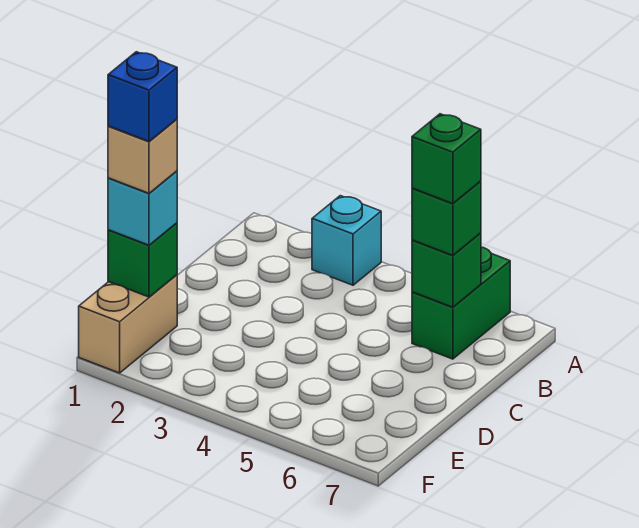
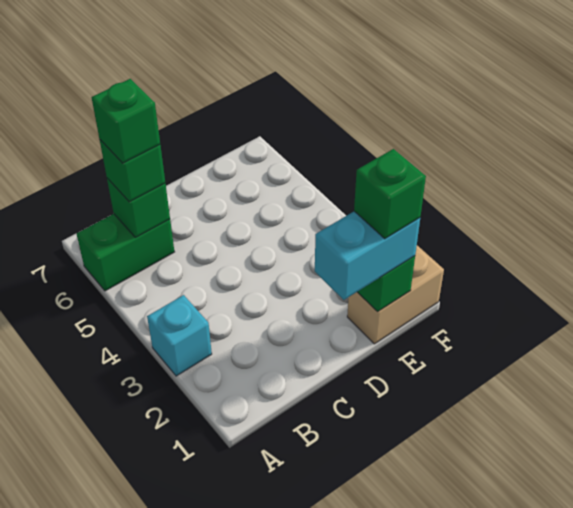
cyan 1x1 brick [108,171,177,245] -> cyan 1x2 brick [315,211,420,300]
tan 1x1 brick [108,119,177,193] -> green 1x1 brick [354,149,426,239]
blue 1x1 brick [108,52,177,141] -> none

